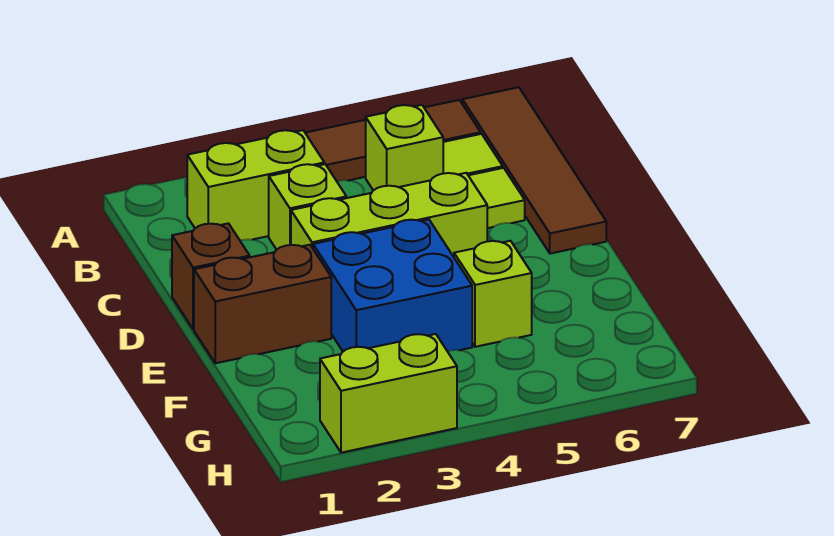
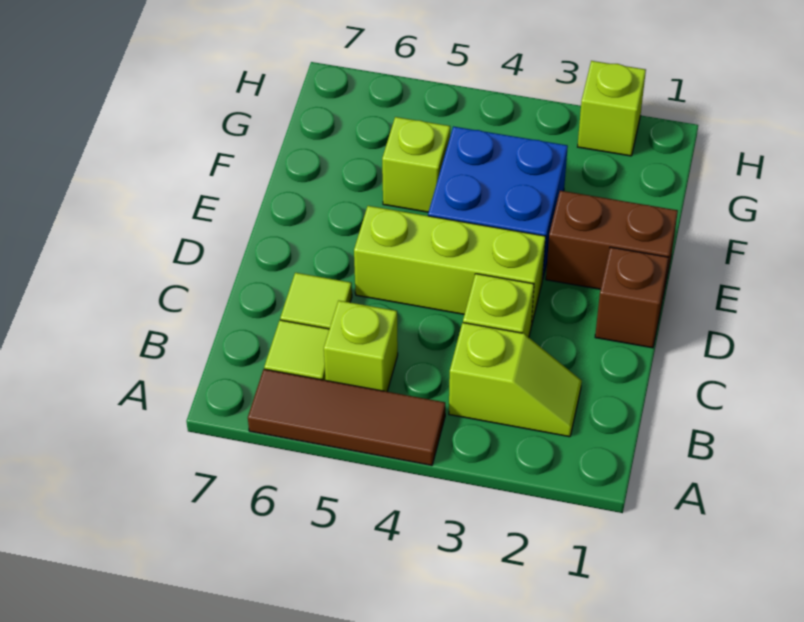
brown 1x4 tile [462,87,606,254] -> none
lime 1x2 brick [187,130,324,240] -> lime 1x2 slope [449,323,582,437]
lime 1x2 brick [320,334,457,453] -> lime 1x1 brick [578,61,646,156]

